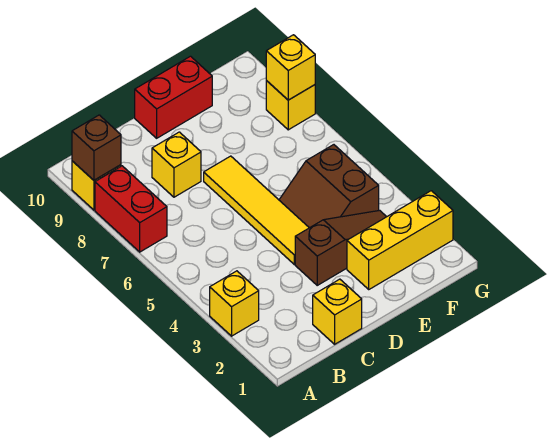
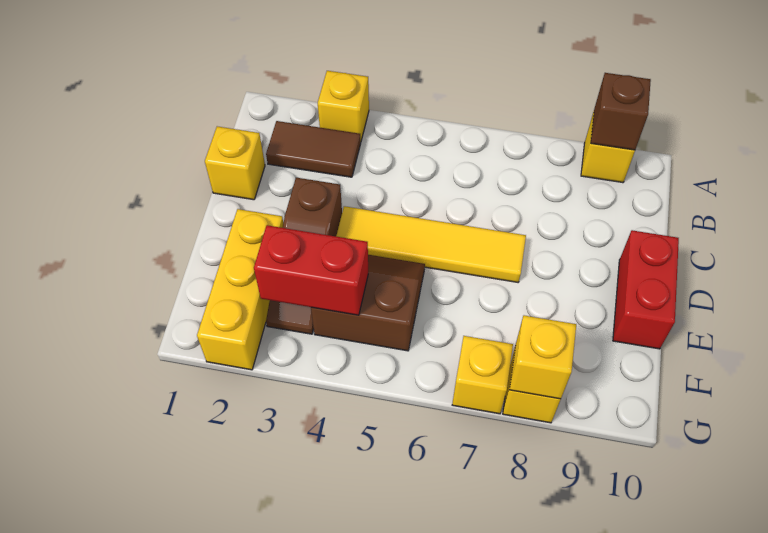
red 1x2 brick [95,166,167,252] -> red 1x2 brick moved to [254,225,368,315]
none -> brown 1x2 tile [266,121,361,177]
yellow 1x1 brick [152,132,201,197] -> yellow 1x1 brick moved to [452,336,513,414]

